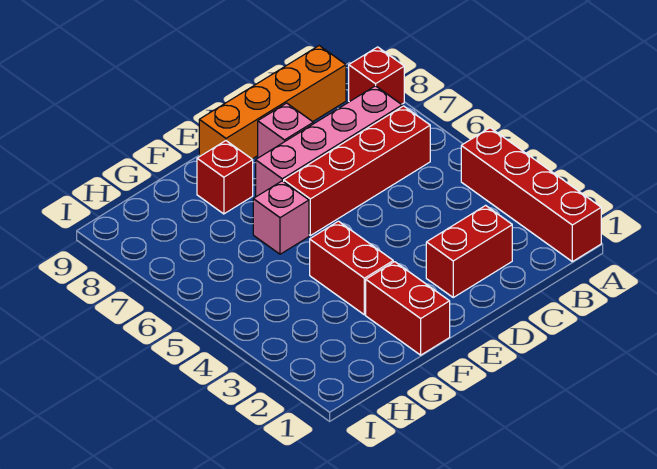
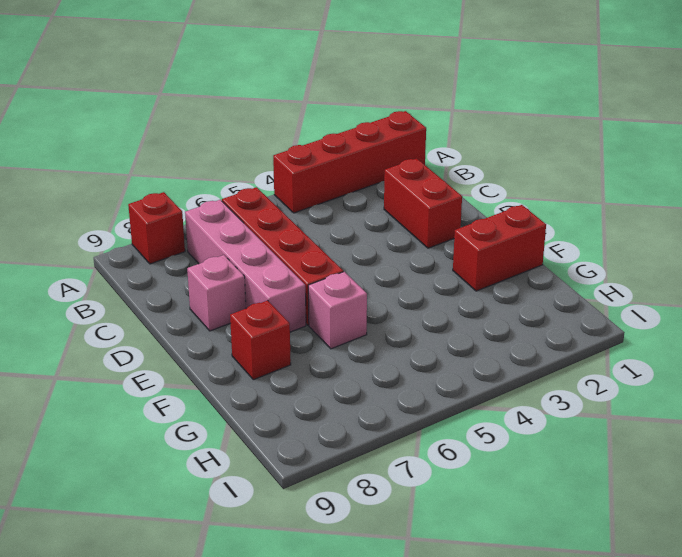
orange 1x4 brick [199,46,346,159] -> none
red 1x2 brick [310,221,393,315] -> none

